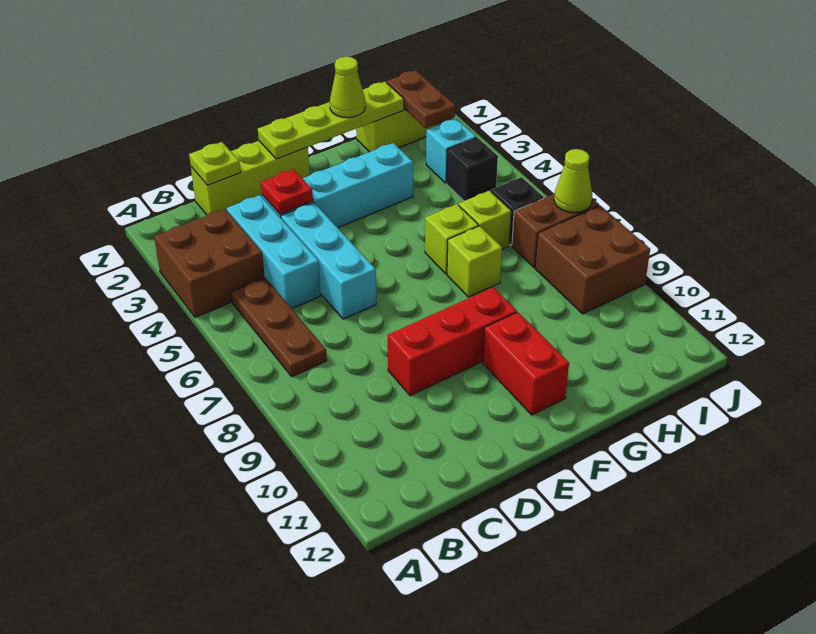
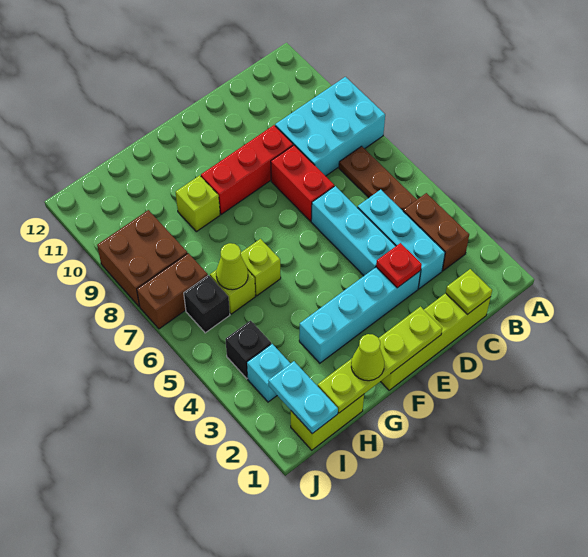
brown 2x2 brick [154,209,265,317] -> brown 1x2 brick [403,193,469,271]
none -> cyan 2x3 brick [275,77,385,176]
lime 1x3 brick [191,141,310,215] -> lime 1x4 brick [380,293,491,390]
red 1x2 brick [483,312,569,415] -> red 1x2 brick moved to [271,145,334,221]
lime 1x1 brick [447,226,502,297] -> lime 1x1 brick moved to [176,175,220,232]
brown 1x2 plate [387,70,455,128] -> cyan 1x2 plate [268,361,338,434]
lime 1x1 cone [554,149,592,213] -> lime 1x1 cone moved to [216,243,248,290]

